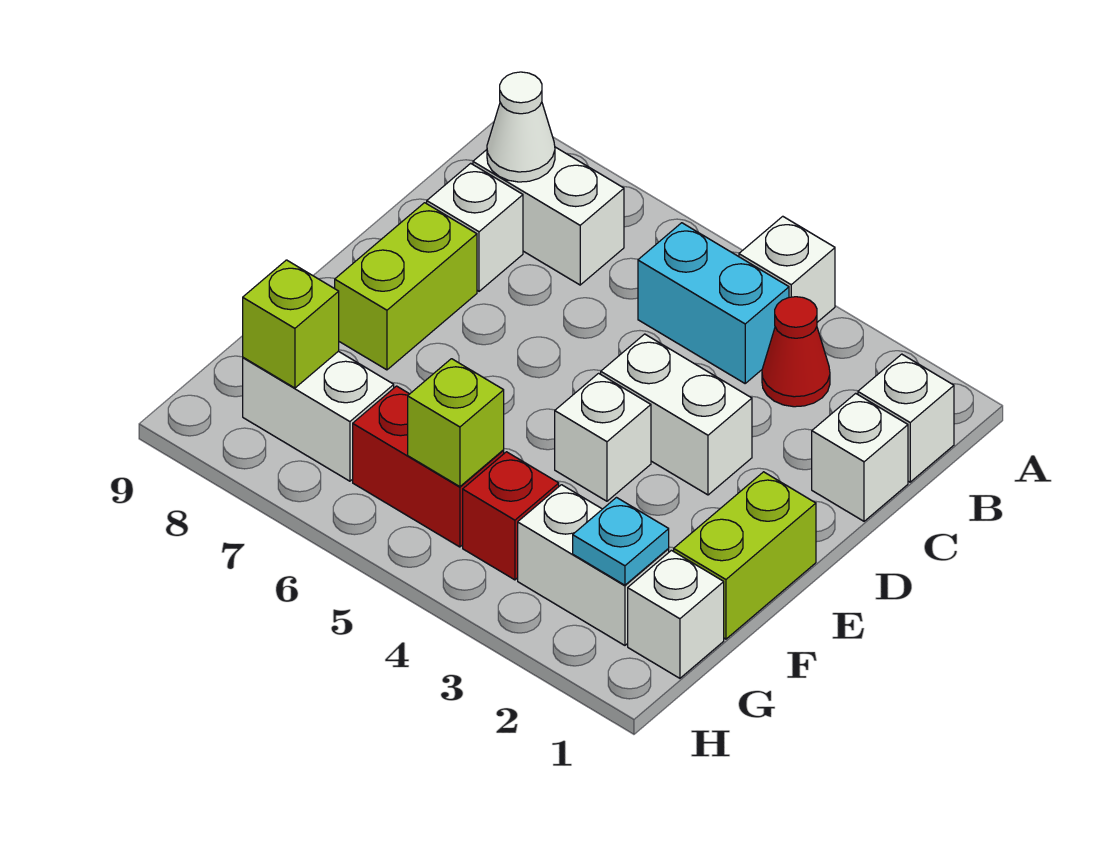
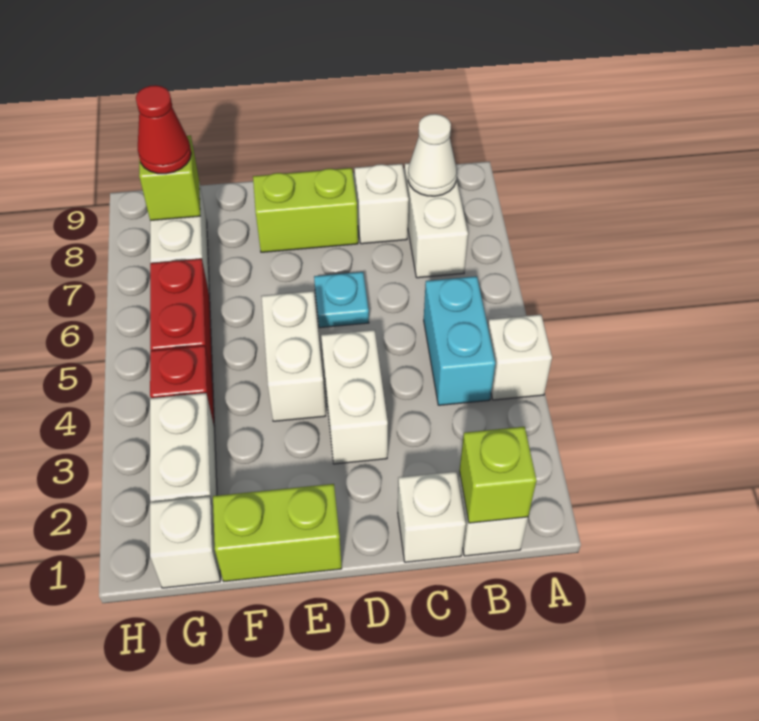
red 1x1 cone [762,297,830,407] -> red 1x1 cone moved to [136,85,191,174]
white 1x1 brick [555,373,651,501] -> white 1x2 brick [261,291,326,421]
cyan 1x1 plate [573,498,669,585] -> cyan 1x1 plate moved to [314,272,369,328]
lime 1x1 brick [408,359,504,487] -> lime 1x1 brick moved to [459,427,536,523]

